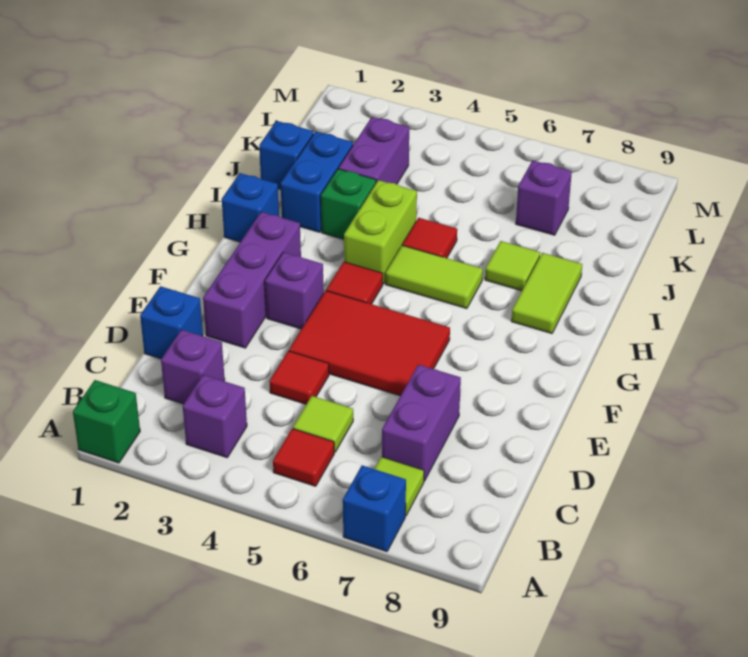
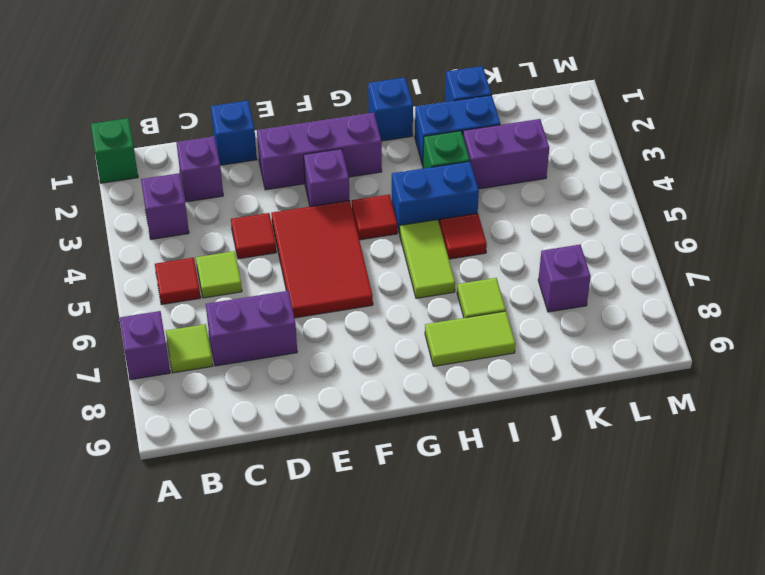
blue 1x1 brick [343,465,406,552] -> purple 1x1 brick [119,311,170,380]
lime 1x2 brick [344,180,417,284] -> blue 1x2 brick [392,161,479,233]

